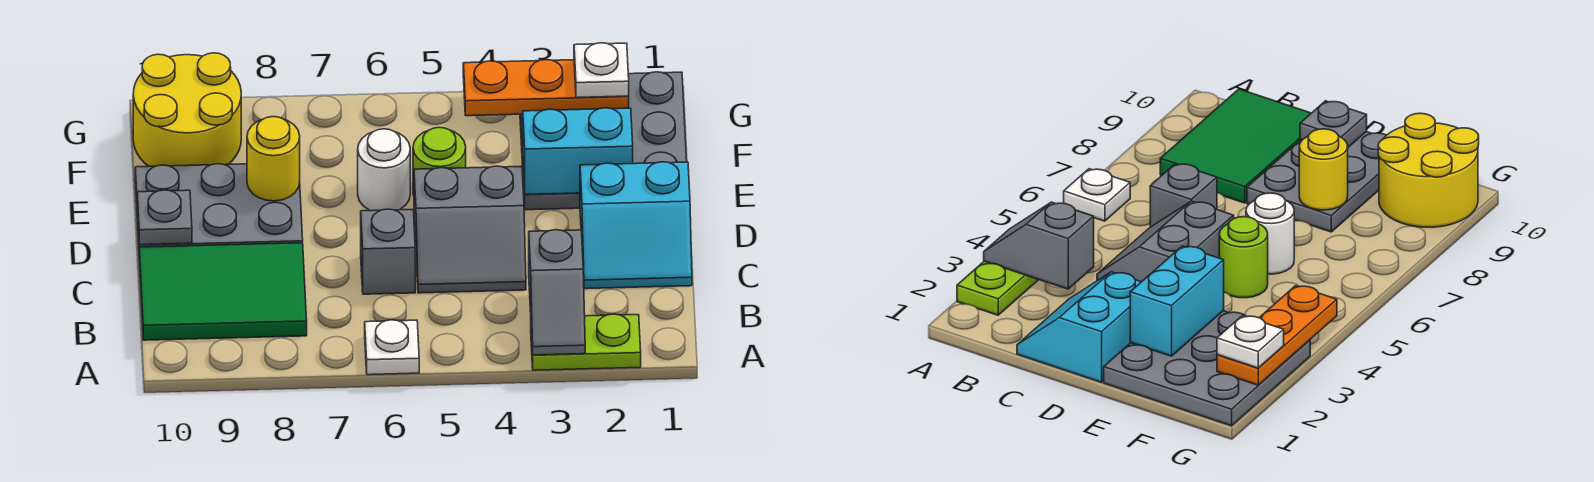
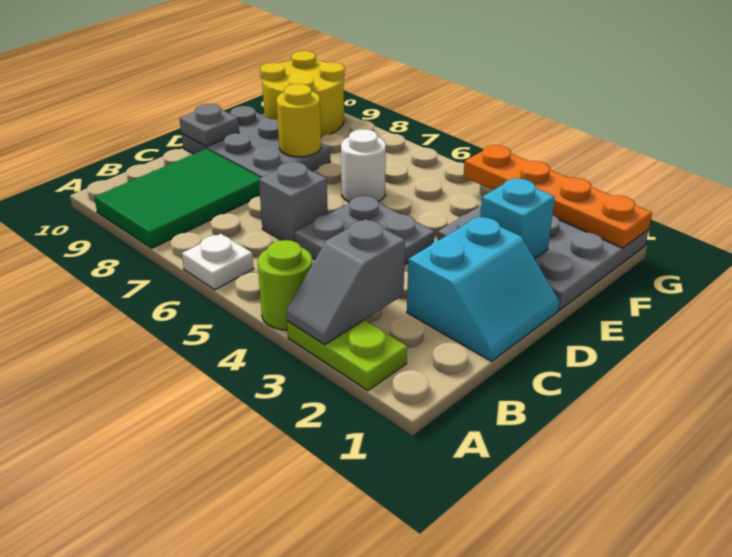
green 2x3 tile [139,243,307,340] -> green 2x3 tile turned to [94,149,261,248]
cyan 2x2 slope [580,162,692,289] -> cyan 2x2 slope turned to [407,216,560,361]
grey 2x2 slope [414,166,526,293] -> grey 2x2 plate [295,196,434,265]
cyan 1x2 brick [523,108,633,194] -> cyan 1x1 brick [480,178,555,259]
lime 1x1 round brick [413,127,466,195] -> lime 1x1 round brick moved to [258,240,312,330]
orange 1x3 plate [463,60,629,116] -> orange 1x4 plate [464,145,652,248]
white 1x1 plate [574,43,629,98] -> none

